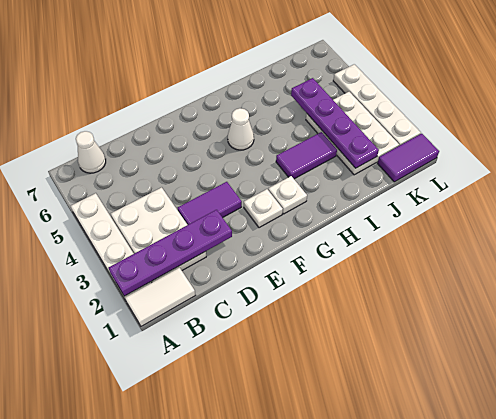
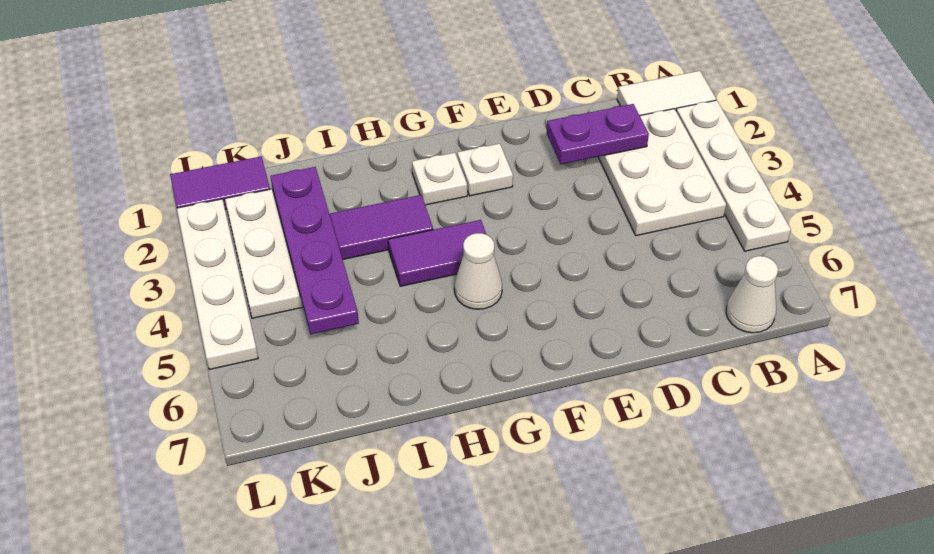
purple 1x4 plate [109,210,232,296] -> purple 1x2 plate [547,104,649,164]
purple 1x2 tile [178,182,242,225] -> purple 1x2 tile moved to [388,220,487,286]

